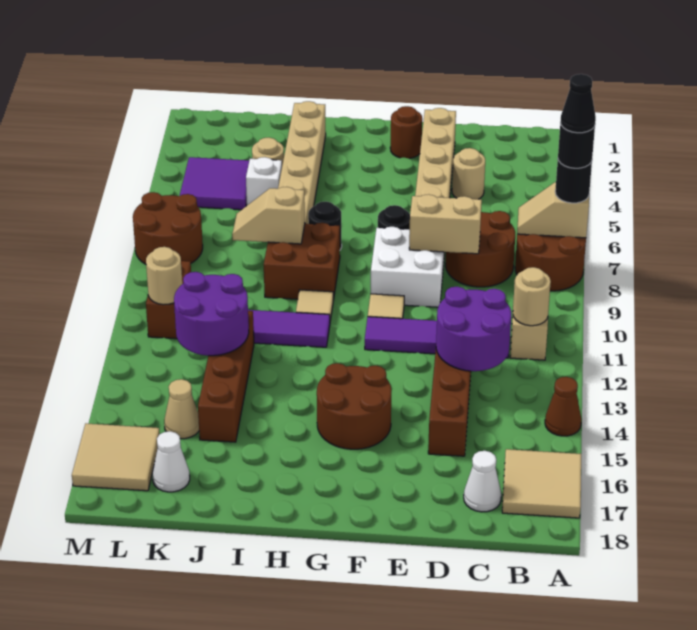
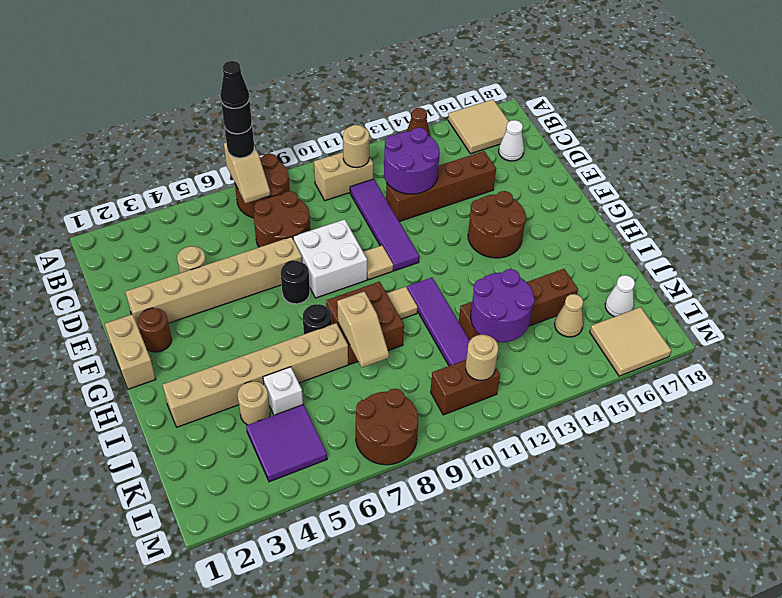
tan 1x2 brick [409,194,482,254] -> tan 1x2 brick moved to [105,314,156,389]

